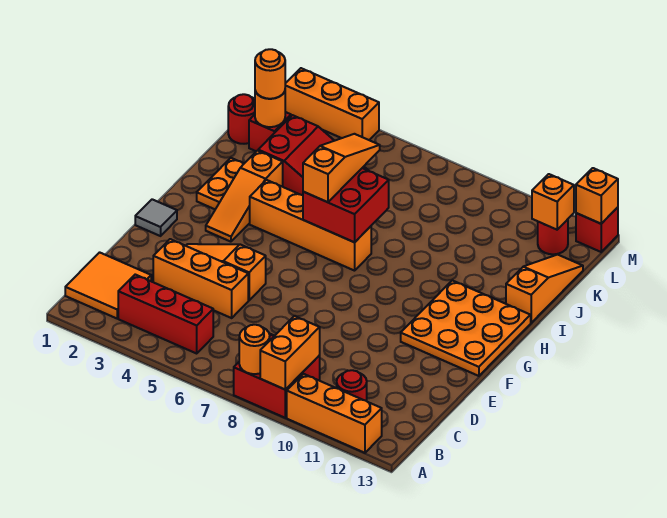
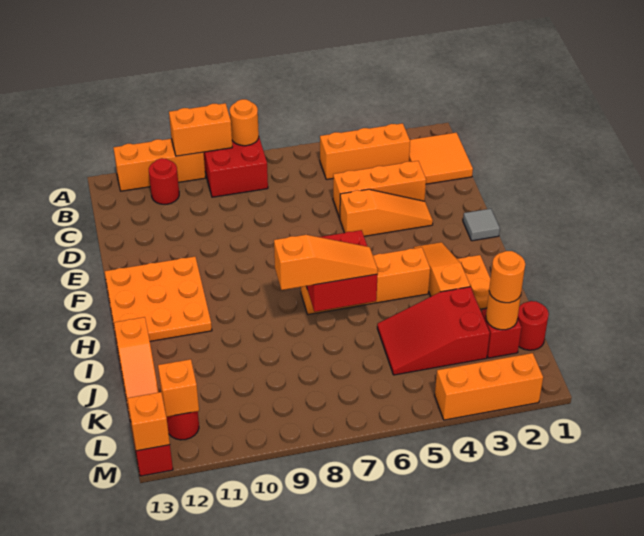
orange 1x2 brick [260,316,320,390] -> orange 1x2 brick turned to [169,103,232,156]
red 1x3 brick [118,275,213,353] -> orange 1x3 brick [320,123,410,179]
orange 1x3 slope [303,134,380,202] -> orange 1x3 slope turned to [274,235,378,290]

